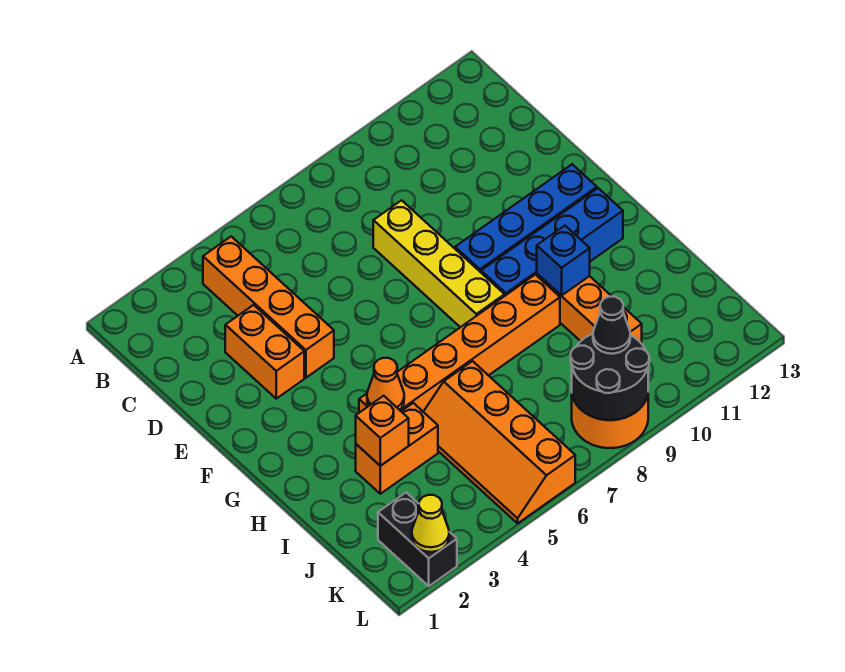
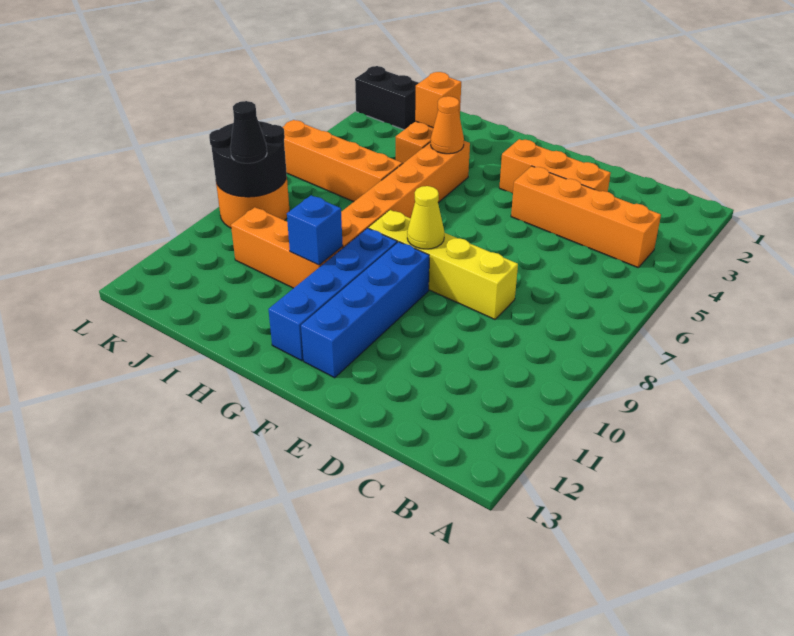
orange 1x2 brick [225,305,304,399] -> orange 1x3 brick [499,139,611,193]
yellow 1x1 cone [412,495,449,552] -> yellow 1x1 cone moved to [407,186,444,249]

